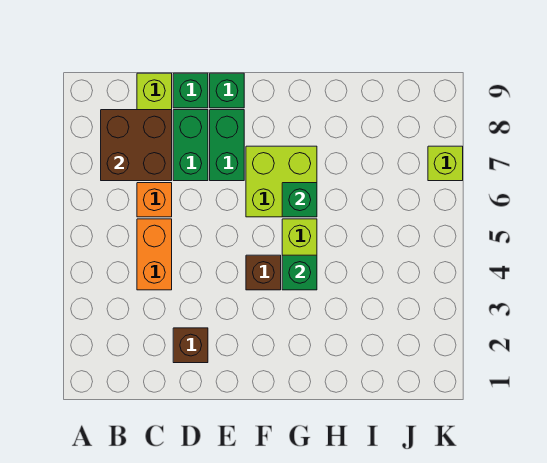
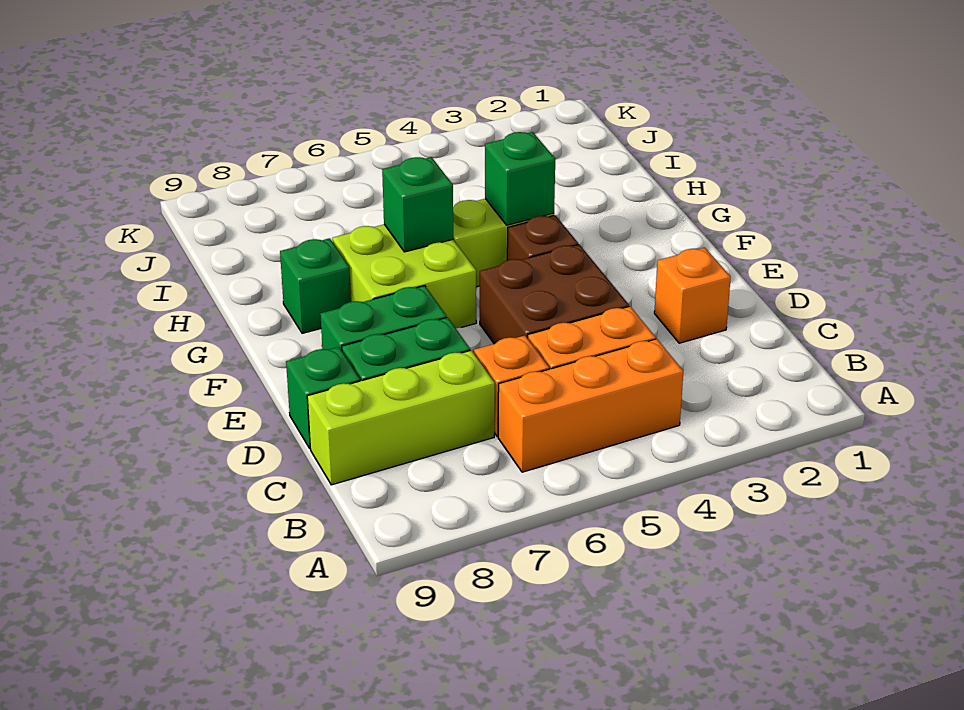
none -> orange 1x3 brick [498,339,683,472]
brown 2x2 brick [101,110,172,181] -> brown 2x2 brick moved to [480,245,629,344]
brown 1x1 brick [173,328,208,363] -> orange 1x1 brick [654,248,731,343]
green 1x1 brick [210,73,244,108] -> green 1x1 brick moved to [280,238,351,333]
lime 1x1 brick [428,146,463,181] -> none

